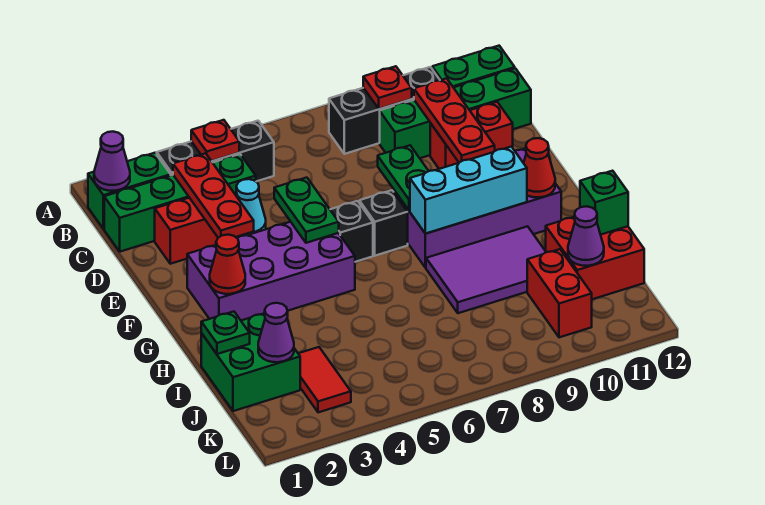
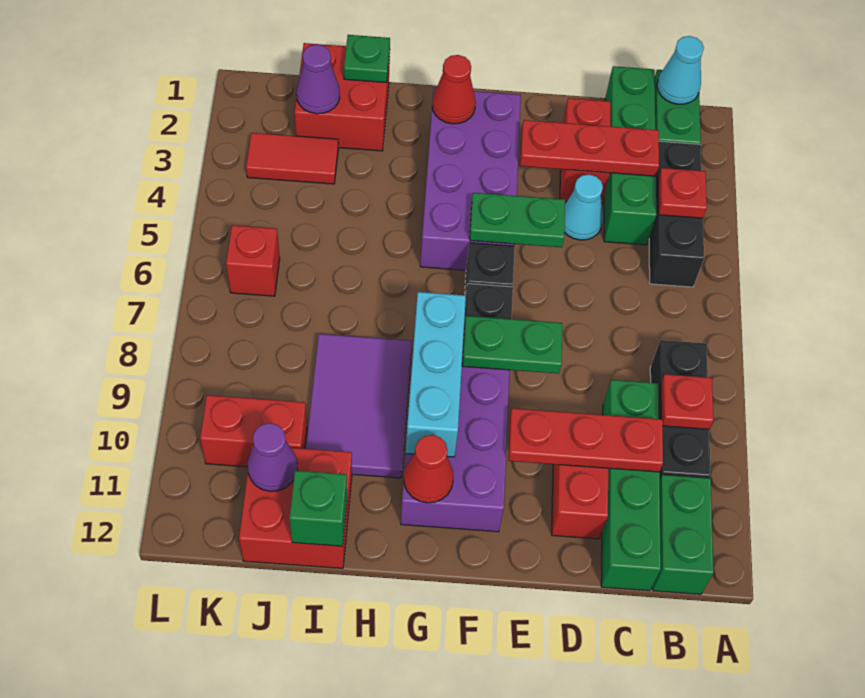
purple 1x1 cone [94,132,130,191] -> cyan 1x1 cone [657,36,704,104]
green 2x2 brick [201,313,300,411] -> red 2x2 brick [295,43,390,151]
none -> red 1x1 brick [226,225,280,296]

